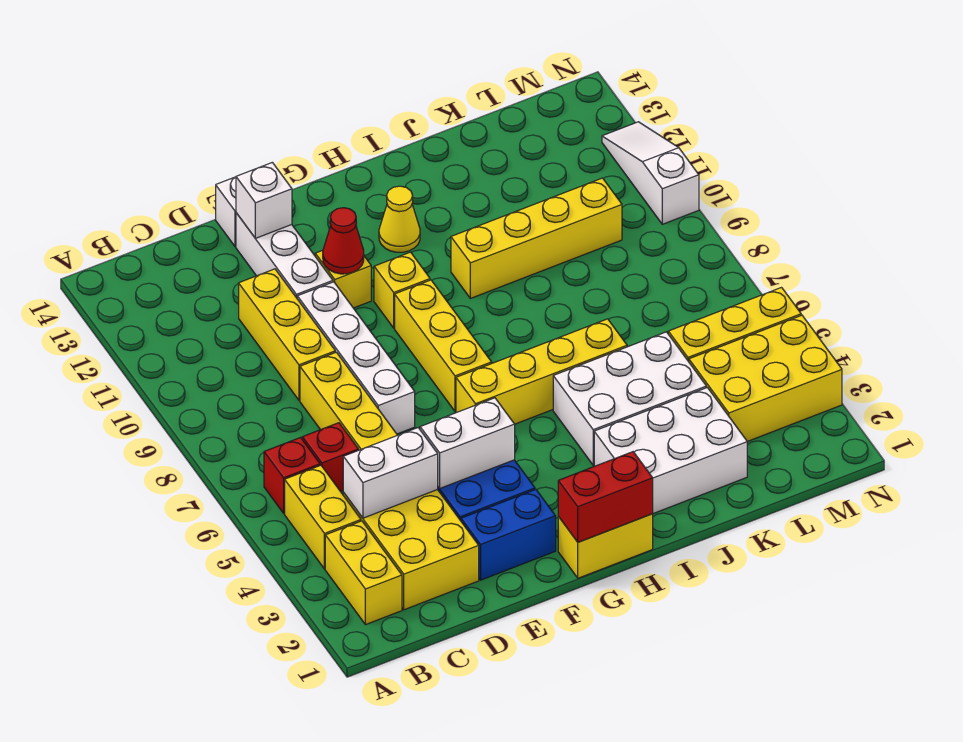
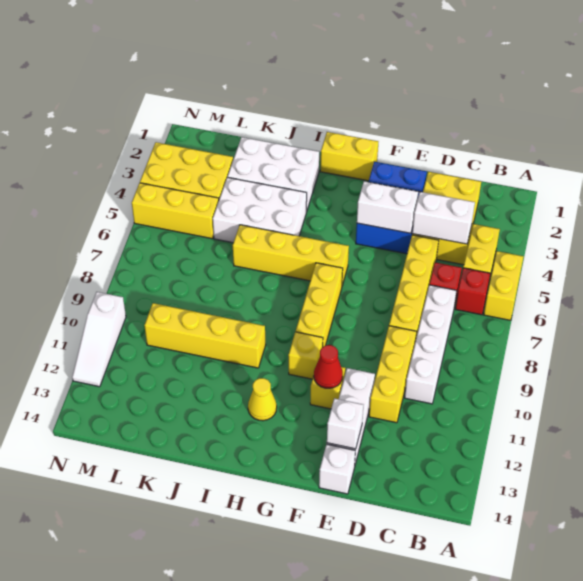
yellow 1x2 brick [325,521,402,625] -> yellow 1x2 brick moved to [484,251,523,320]
white 1x4 brick [297,282,415,434] -> white 1x4 brick moved to [405,285,457,404]
red 1x2 brick [558,452,653,542] -> none

